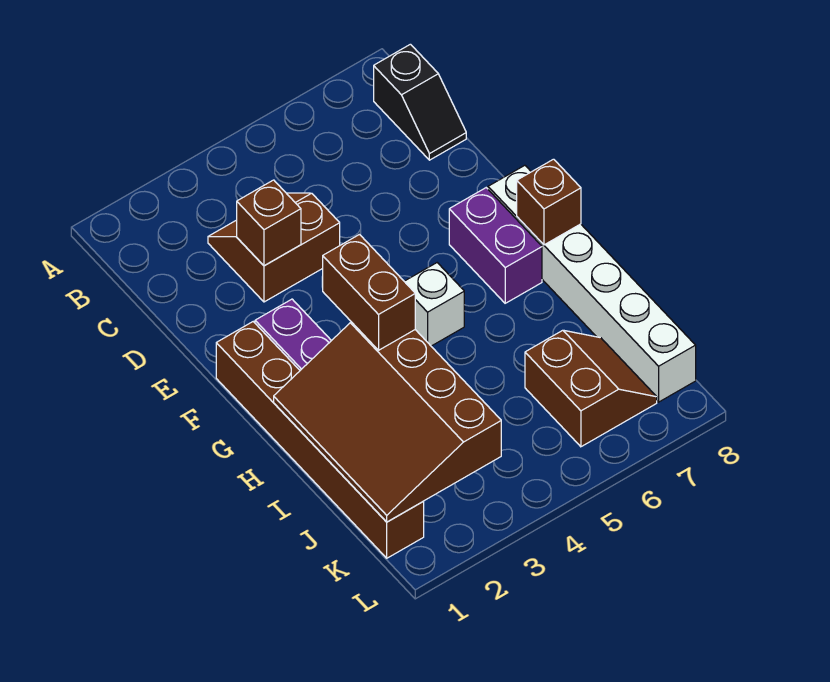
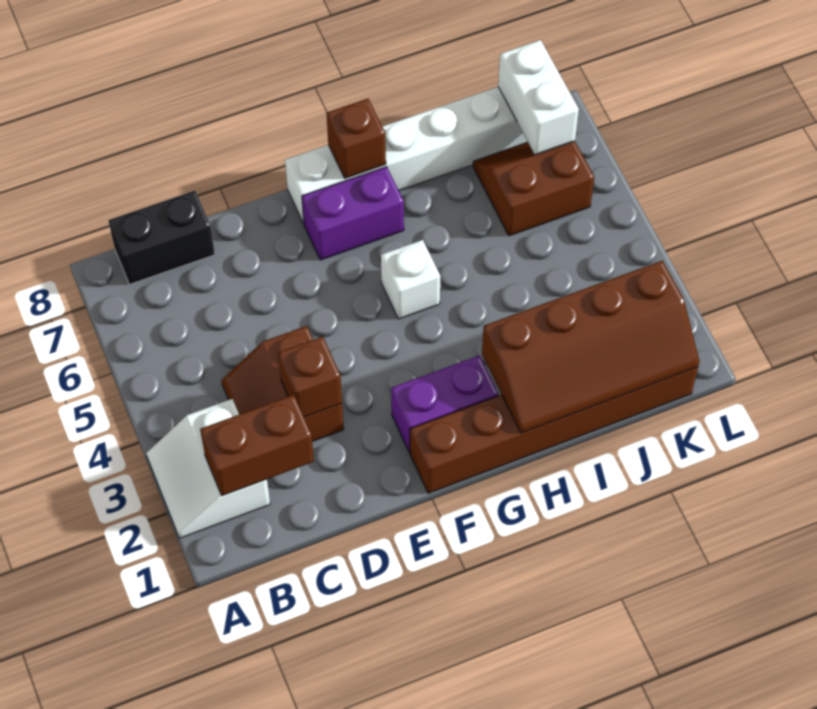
none -> white 2x2 slope [146,399,270,538]
black 1x2 slope [374,44,466,160] -> black 1x2 brick [108,191,215,284]
brown 1x2 brick [323,235,415,350] -> brown 1x2 brick moved to [200,395,314,496]
brown 3x4 slope [274,322,501,522] -> brown 2x4 slope [482,261,700,433]
none -> white 1x2 brick [498,40,579,155]

